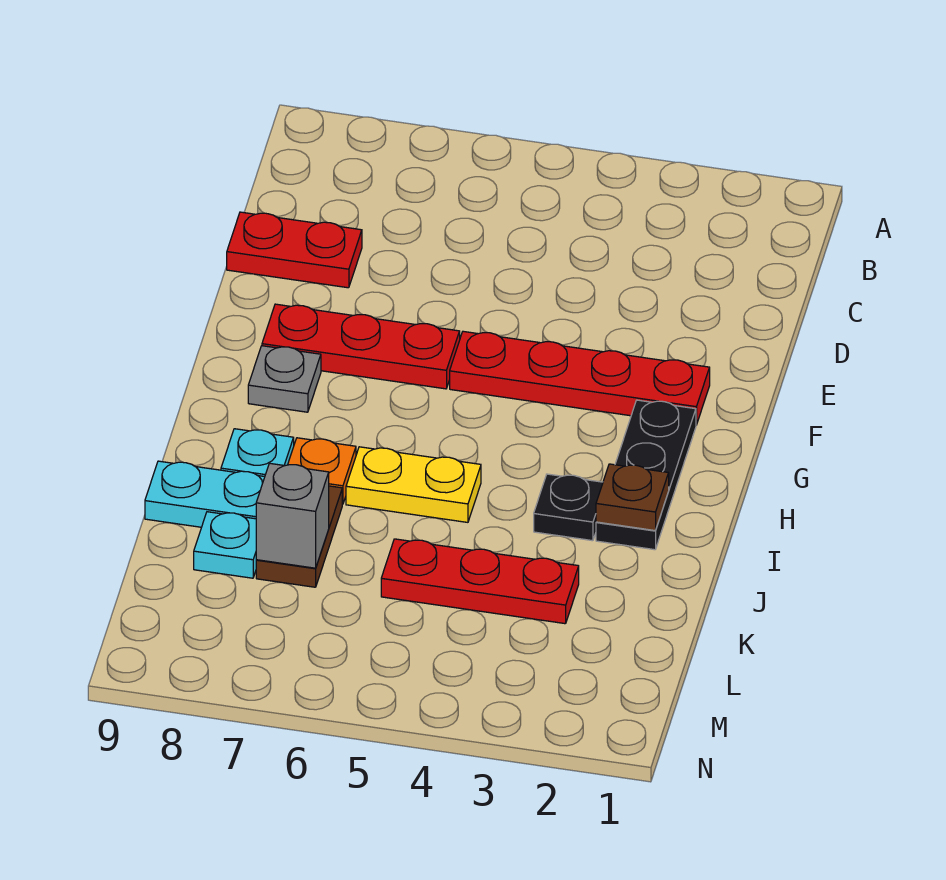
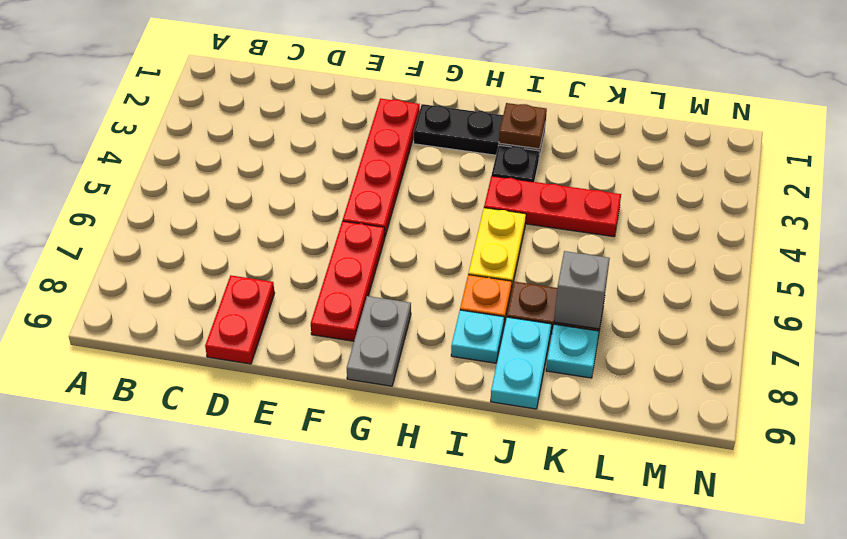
grey 1x1 plate [248,346,321,412] -> grey 1x2 plate [347,296,411,386]
red 1x3 plate [381,539,579,624] -> red 1x3 plate turned to [484,176,621,237]

